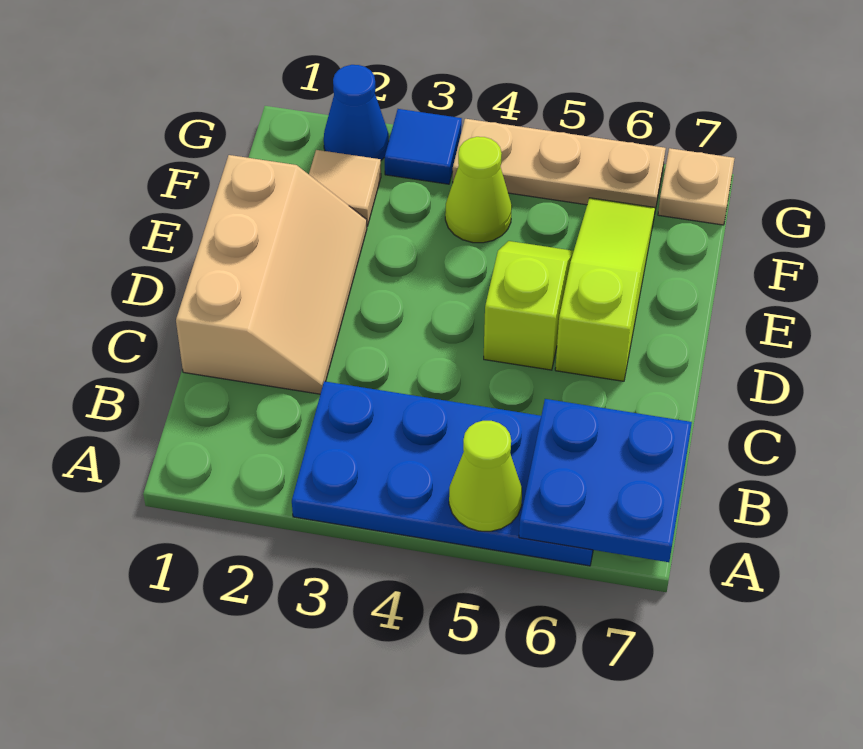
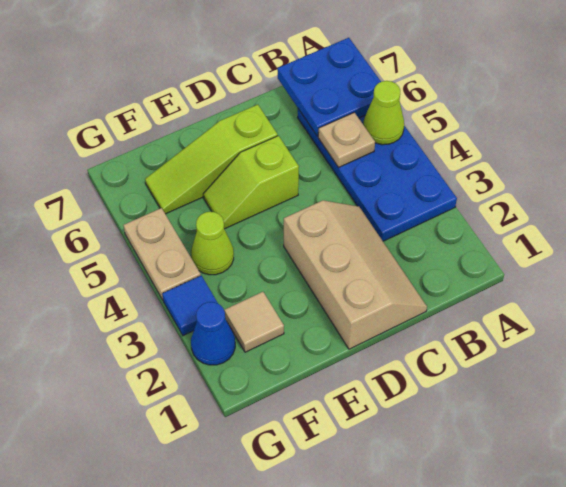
tan 2x3 slope [176,155,367,394] -> tan 2x3 slope turned to [284,200,427,349]
tan 1x3 plate [453,119,666,210] -> tan 1x2 plate [124,208,201,300]
tan 1x1 plate [658,148,735,225] -> tan 1x1 plate moved to [318,112,375,167]

